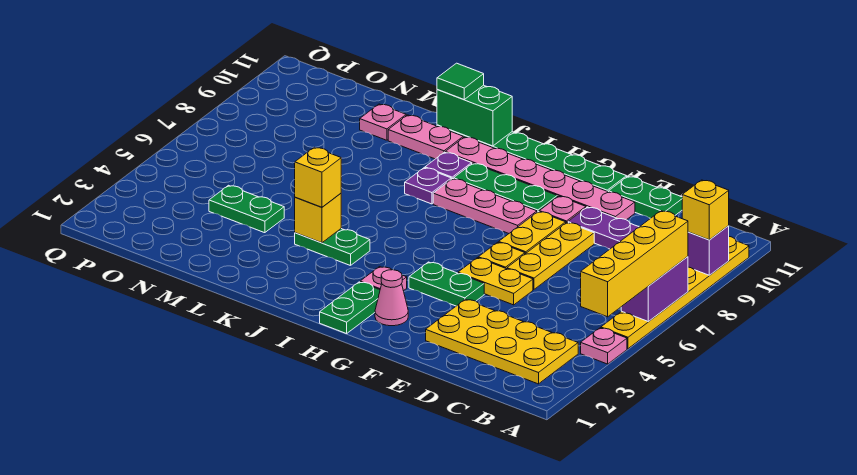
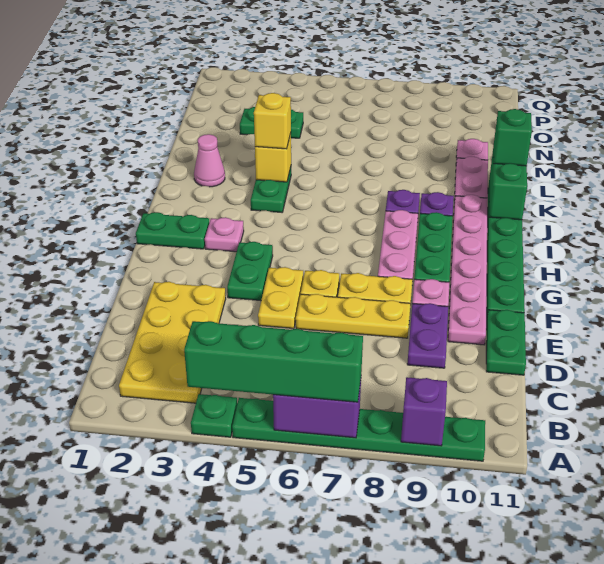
pink 1x1 plate [581,328,627,364] -> green 1x1 plate [191,394,237,437]
yellow 1x4 brick [581,211,688,317] -> green 1x4 brick [184,321,363,402]
yellow 1x6 plate [601,237,749,349] -> green 1x6 plate [232,398,485,461]
yellow 1x1 brick [682,180,729,240] -> none
pink 1x1 cone [375,270,408,326] -> pink 1x1 cone moved to [194,134,225,187]
green 1x1 tile [437,63,484,100] -> green 1x1 brick [493,109,532,166]
green 1x2 plate [209,185,284,233] -> green 1x2 plate turned to [240,107,303,138]

